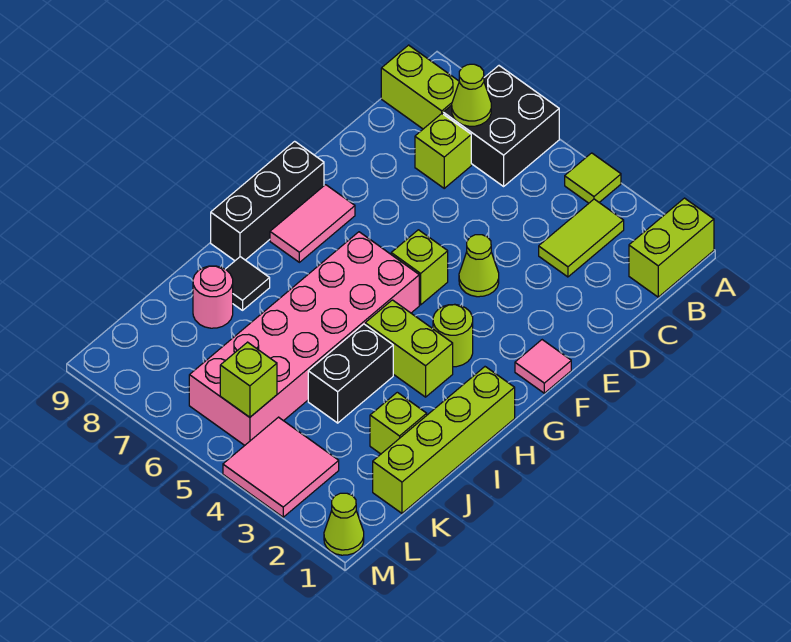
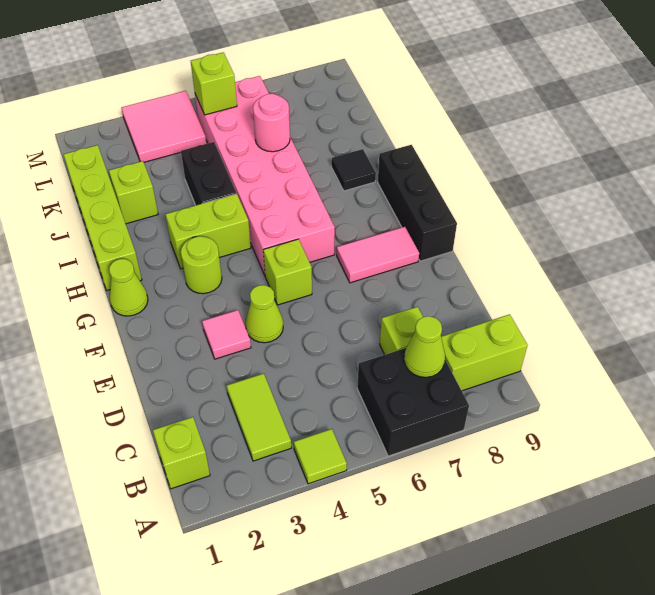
lime 1x2 brick [629,198,714,297] -> lime 1x1 brick [153,417,210,489]
pink 1x1 tile [515,340,571,393] -> pink 1x1 tile moved to [202,310,251,359]
pink 1x2 tile [270,185,355,262] -> pink 1x2 tile turned to [337,227,419,283]
pink 1x1 round brick [193,266,233,328] -> pink 1x1 round brick moved to [253,94,290,152]
lime 1x1 cone [324,493,364,555] -> lime 1x1 cone moved to [109,259,148,316]

